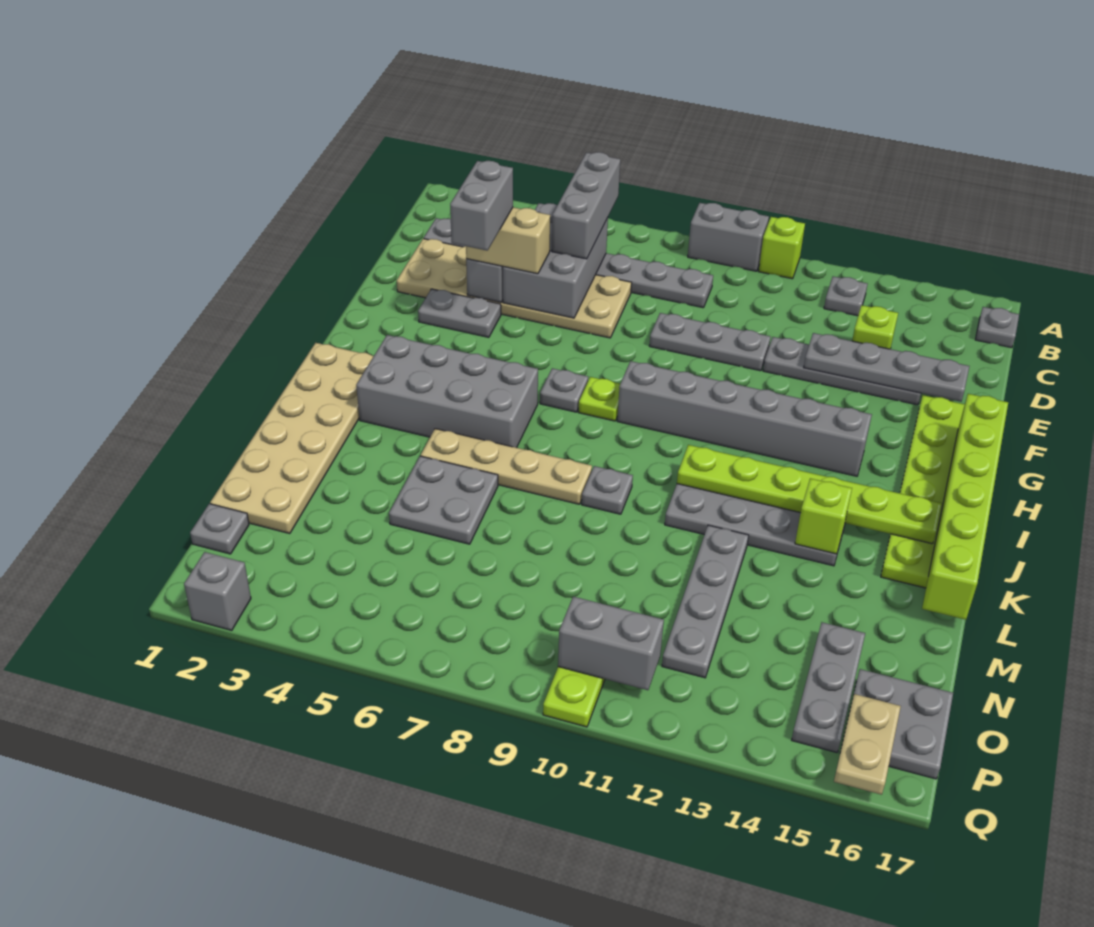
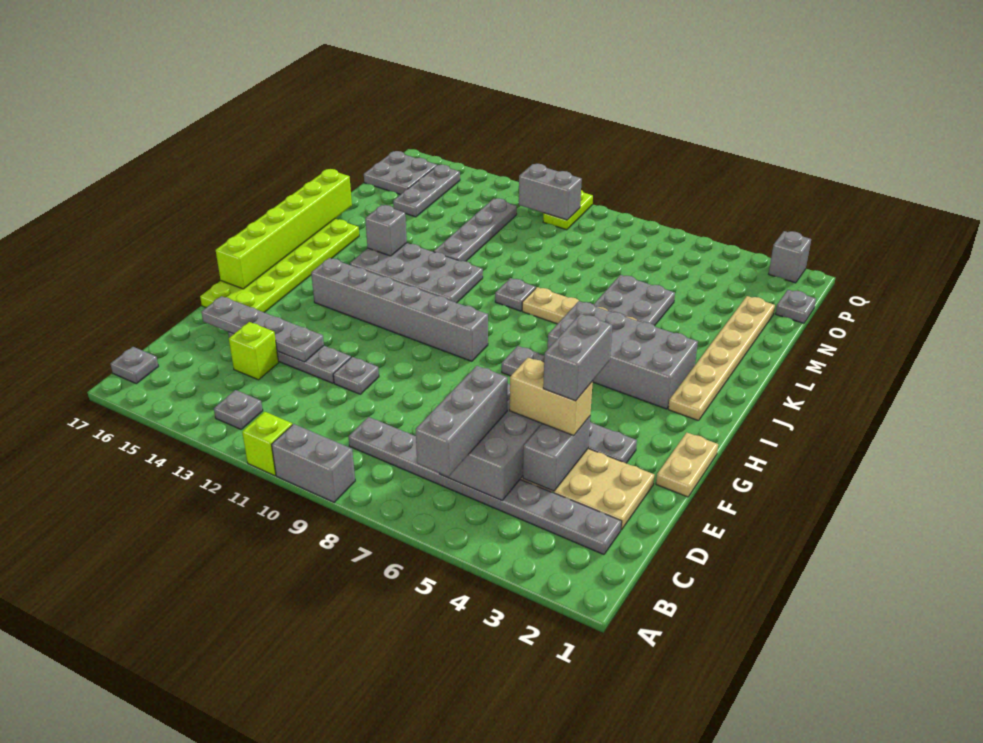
grey 1x3 plate [649,313,771,371] -> grey 1x1 plate [333,357,379,394]
lime 1x1 plate [578,377,620,421] -> none
tan 2x6 plate [210,343,374,534] -> tan 1x6 plate [668,296,775,421]
lime 1x6 plate [677,445,942,544] -> none
lime 1x1 brick [795,478,852,554] -> grey 1x1 brick [365,205,407,256]
tan 1x2 plate [834,694,901,795] -> tan 1x2 plate moved to [656,433,718,497]

